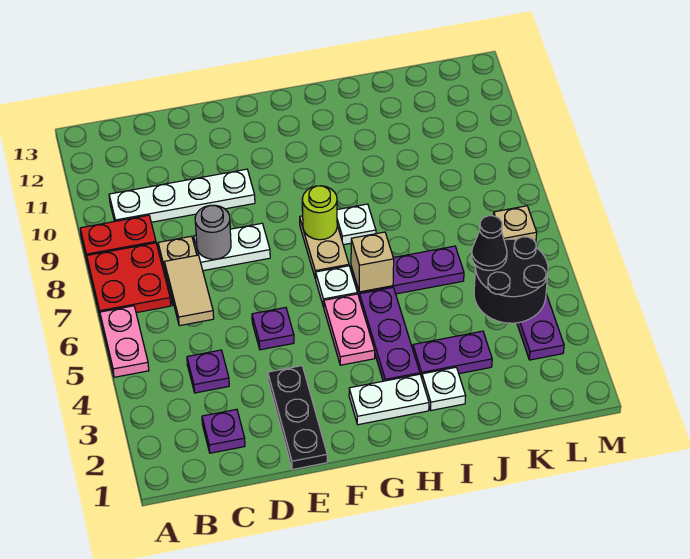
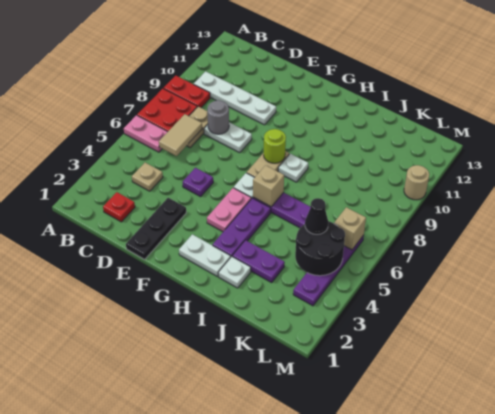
pink 1x2 plate [100,306,149,377] -> pink 1x2 plate turned to [124,115,168,152]
purple 1x1 plate [202,409,245,453] -> red 1x1 plate [103,192,135,222]
purple 1x1 plate [187,350,229,393] -> tan 1x1 plate [132,163,163,191]
none -> tan 1x1 round brick [404,165,429,200]

